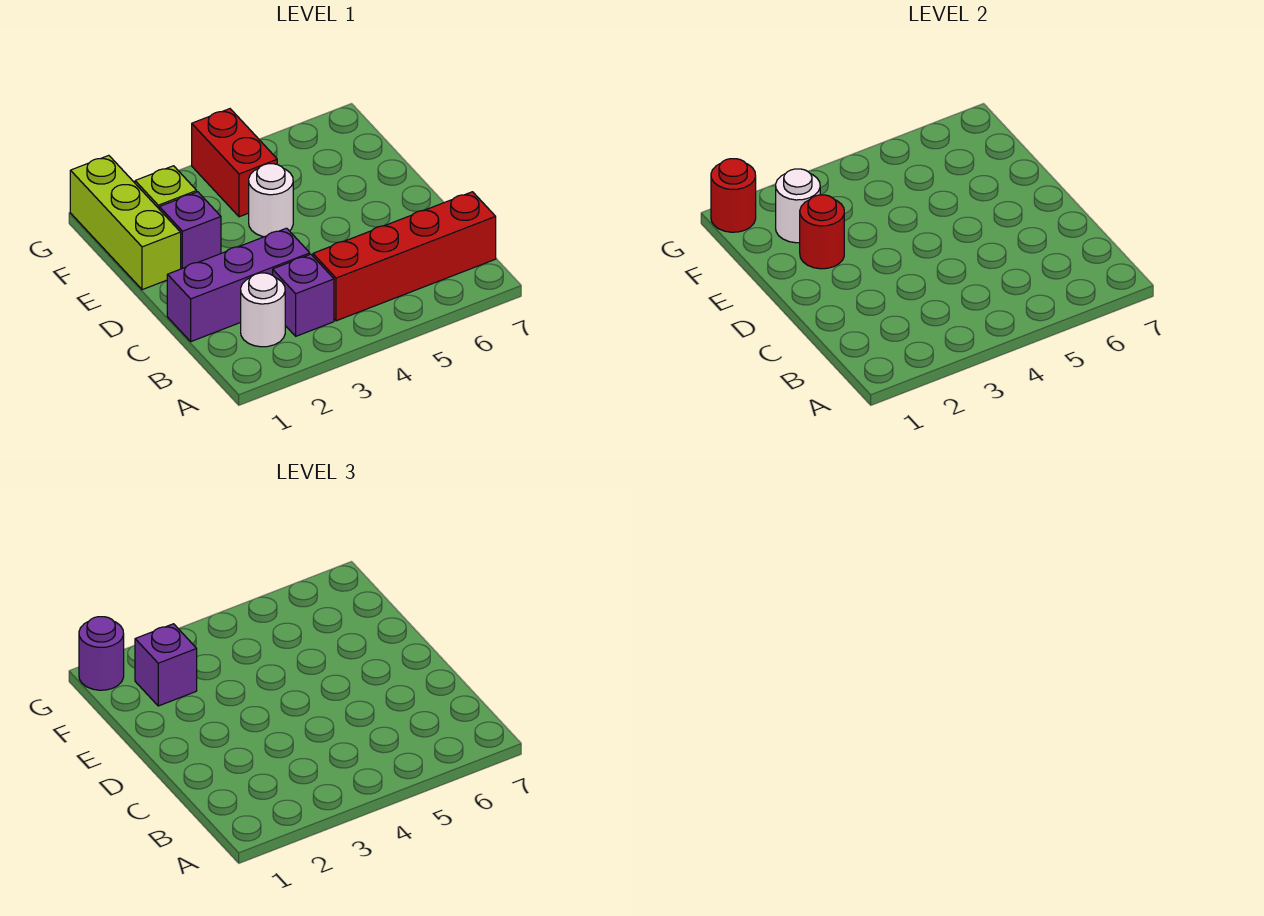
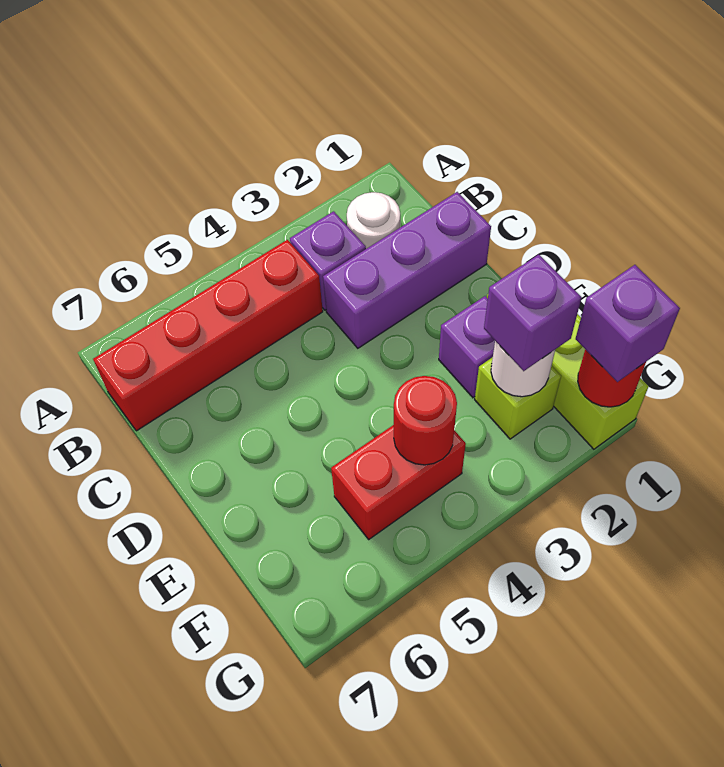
red 1x1 round brick [800,195,844,269] -> red 1x1 round brick moved to [394,376,457,465]
white 1x1 round brick [249,164,293,237] -> none
red 1x2 brick [192,109,277,217] -> red 1x2 brick turned to [331,425,466,539]
purple 1x1 round brick [79,617,124,690] -> purple 1x1 brick [576,265,680,382]

